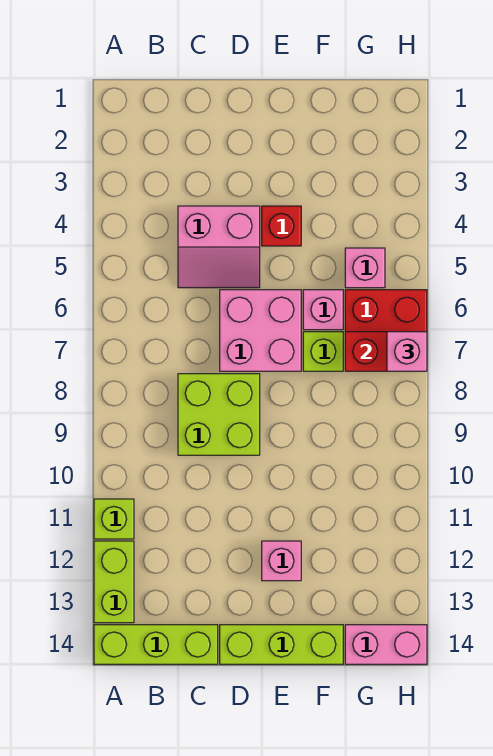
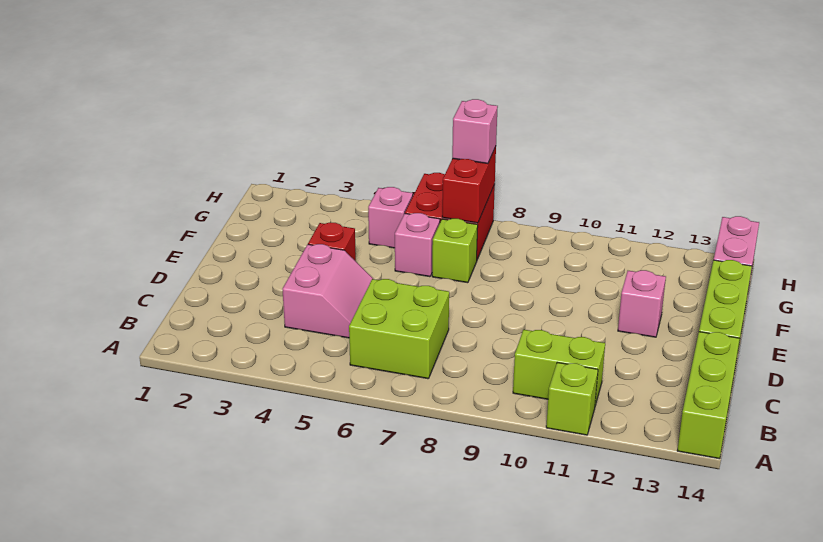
lime 1x2 brick [94,541,134,623] -> lime 1x2 brick moved to [513,330,605,406]
lime 2x2 brick [178,374,260,455] -> lime 2x2 brick moved to [349,279,449,379]
pink 2x2 brick [220,290,301,371] -> none

